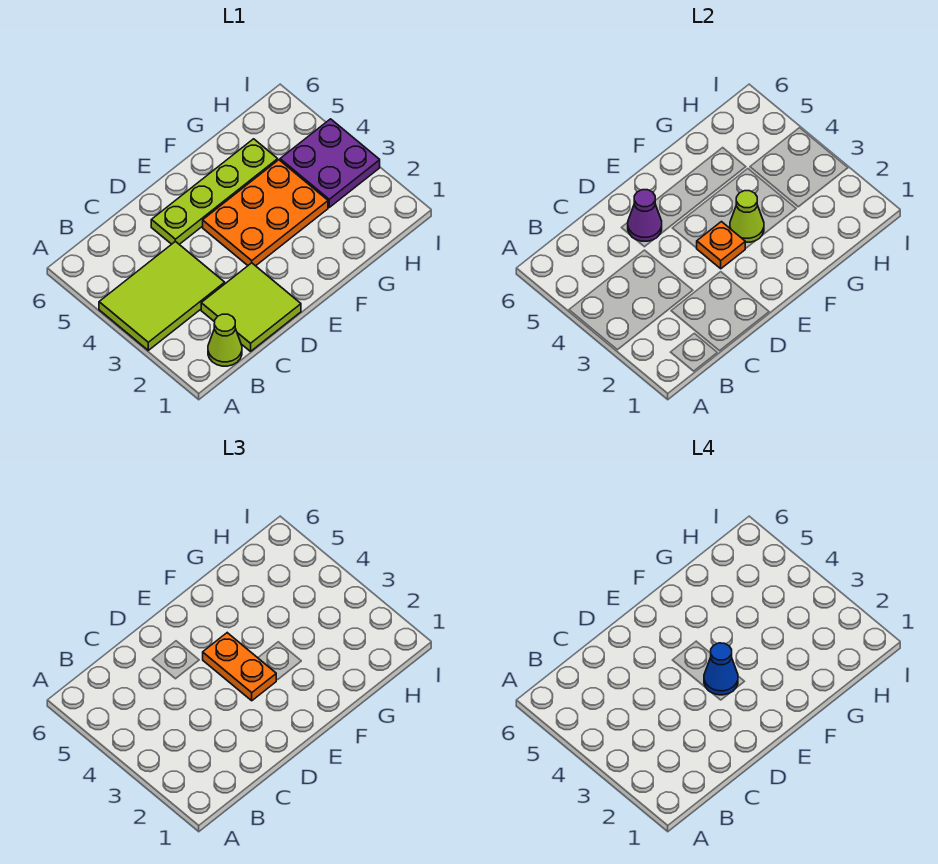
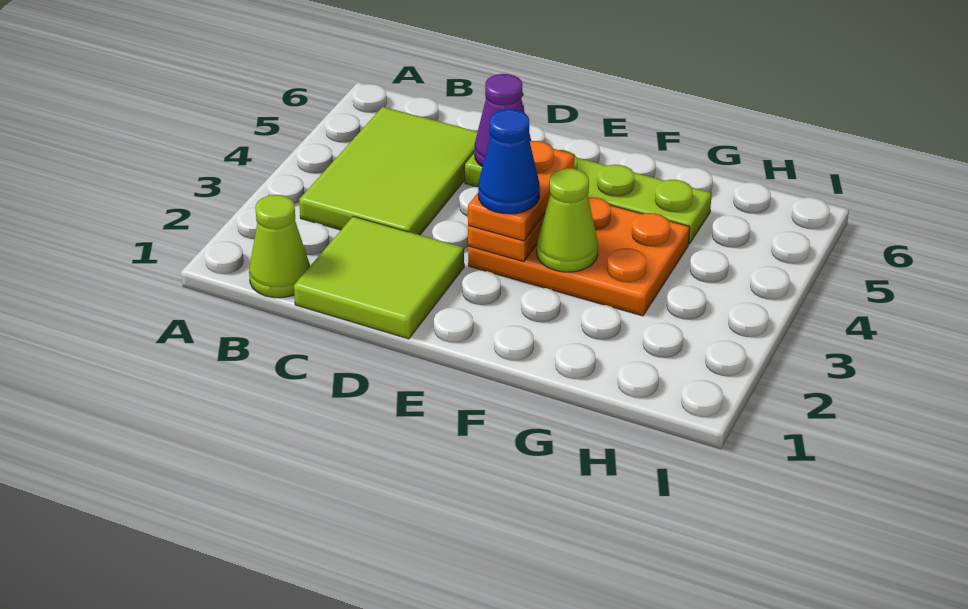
lime 2x3 tile [99,241,225,350] -> lime 2x3 tile turned to [299,107,477,235]
purple 2x2 plate [280,119,380,207] -> none

